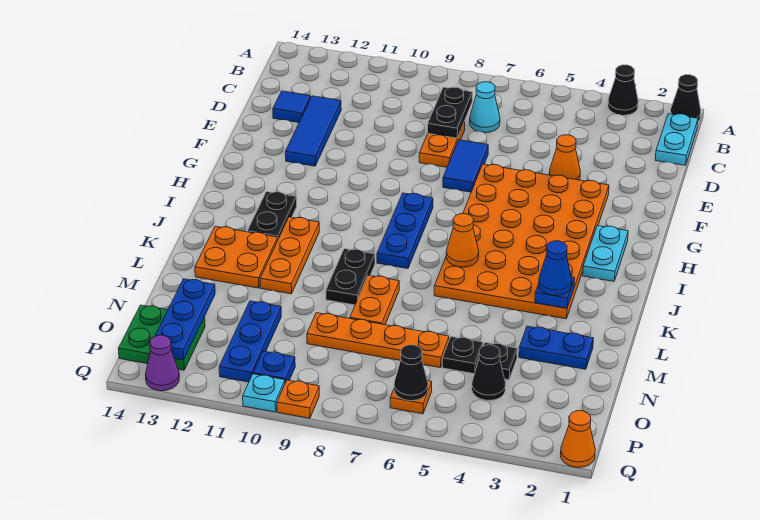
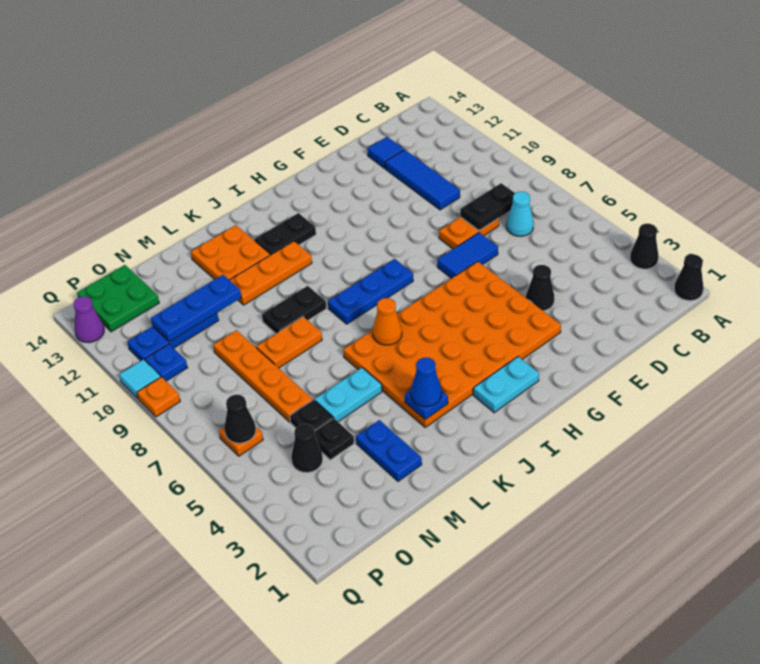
cyan 1x2 plate [655,114,698,165] -> cyan 1x2 plate moved to [315,368,382,422]
blue 1x3 tile [285,96,341,166] -> blue 1x3 tile turned to [385,150,460,210]
orange 1x1 cone [549,135,580,180] -> black 1x1 cone [526,265,554,311]
blue 1x3 plate [155,279,215,360] -> blue 1x3 plate moved to [151,275,241,342]
orange 1x1 cone [561,411,595,467] -> none
cyan 1x1 plate [243,374,285,412] -> cyan 1x1 tile [119,360,161,399]

